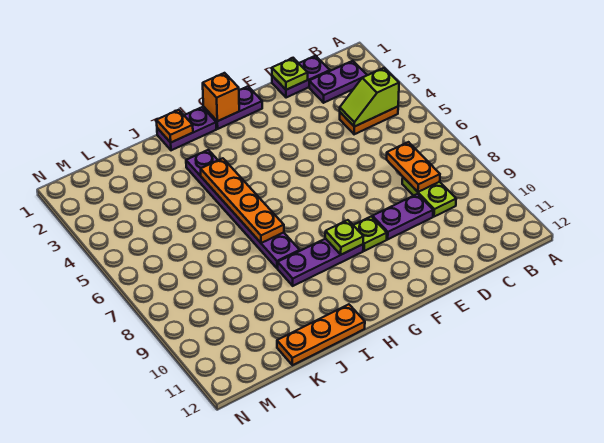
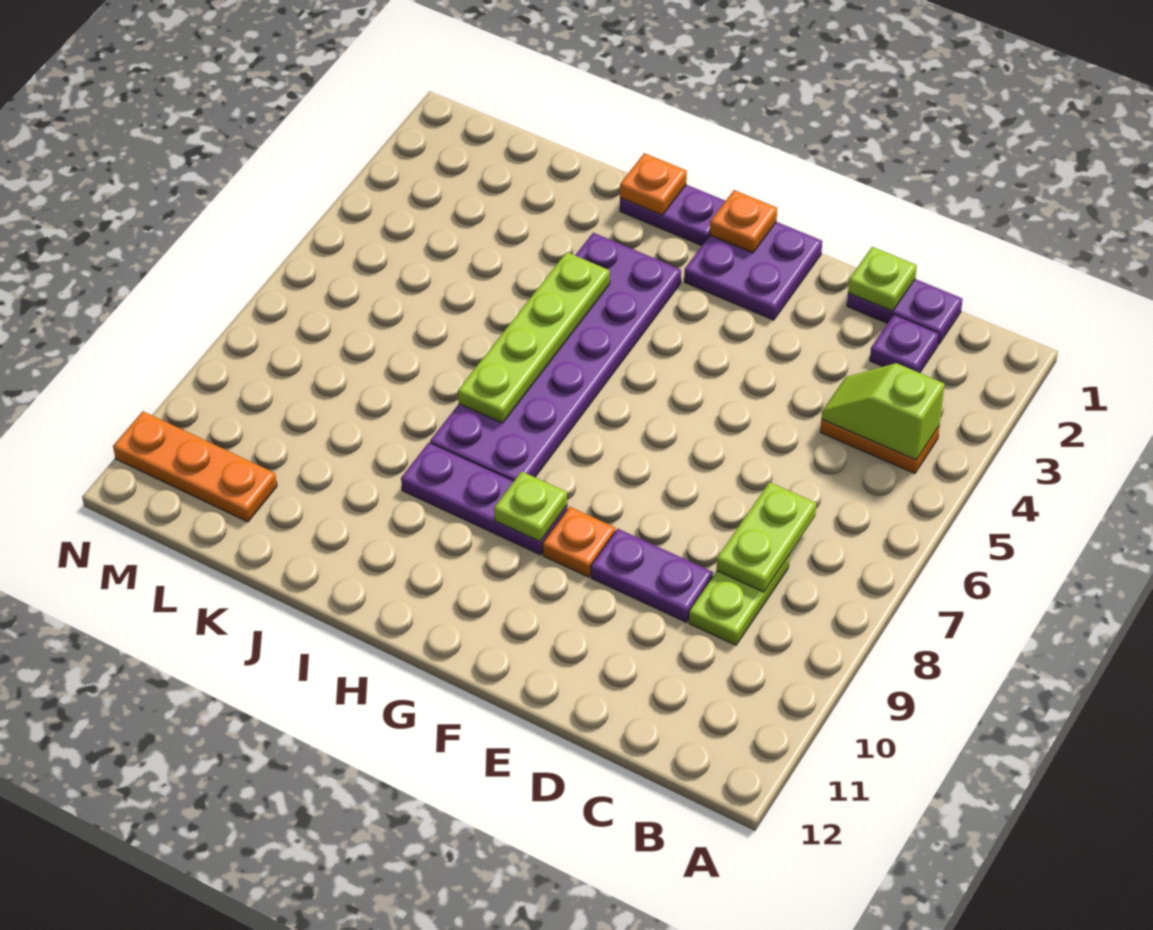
purple 1x2 plate [309,61,367,103] -> purple 1x1 plate [870,315,939,373]
orange 1x2 plate [387,142,440,192] -> lime 1x2 plate [717,482,816,592]
purple 1x2 plate [203,87,262,129] -> purple 2x2 plate [684,222,822,320]
lime 1x1 plate [353,216,387,251] -> orange 1x1 plate [543,507,615,577]
orange 1x1 brick [203,73,239,121] -> orange 1x1 plate [710,190,777,253]
purple 1x6 plate [186,150,300,268] -> purple 2x6 plate [430,233,681,481]
orange 1x4 plate [201,158,284,243] -> lime 1x4 plate [458,252,610,423]
orange 1x3 plate [277,304,365,365] -> orange 1x3 plate moved to [113,411,277,522]

